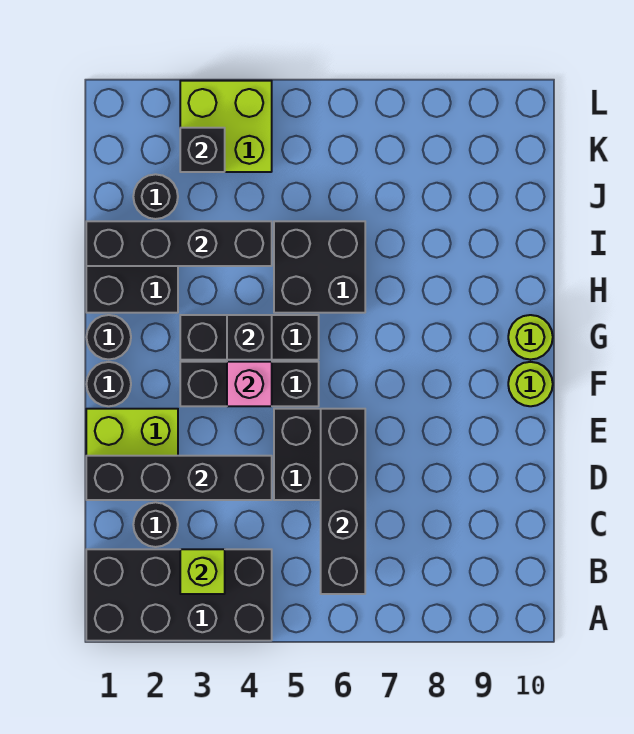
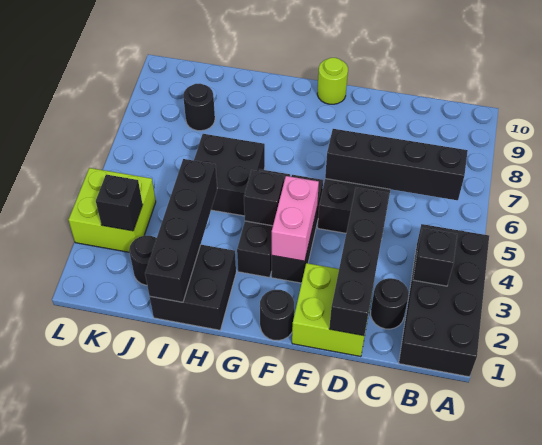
lime 1x1 brick [180,549,225,594] -> black 1x1 brick [413,228,457,286]
pink 1x1 brick [227,362,272,406] -> pink 1x2 brick [272,176,319,261]
black 1x1 round brick [87,315,131,360] -> black 1x1 round brick moved to [183,84,215,131]
lime 1x1 round brick [508,315,553,360] -> none

